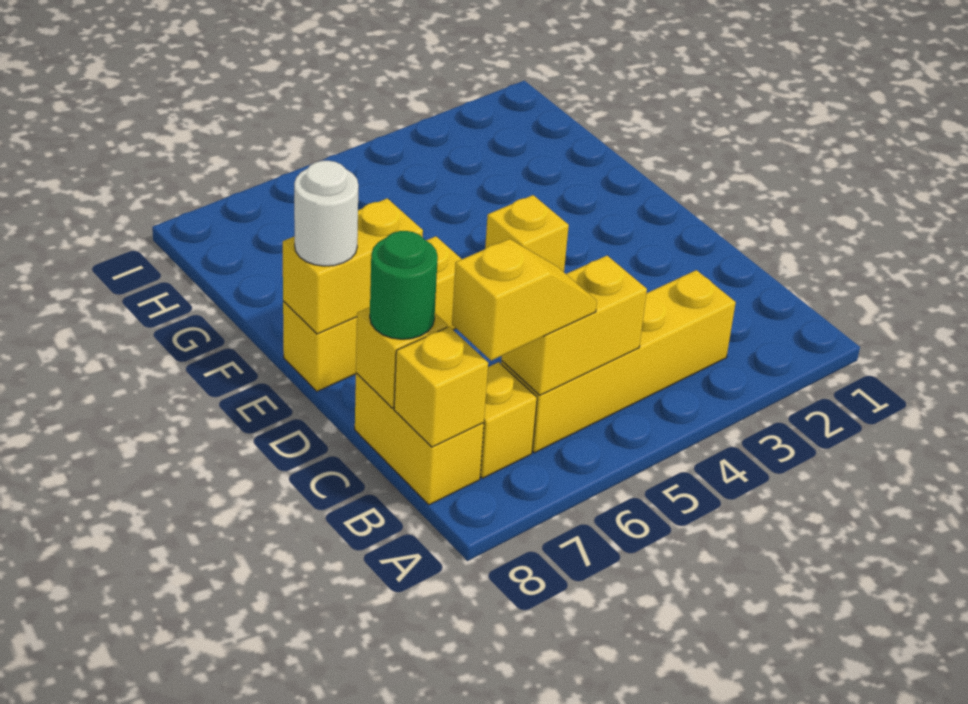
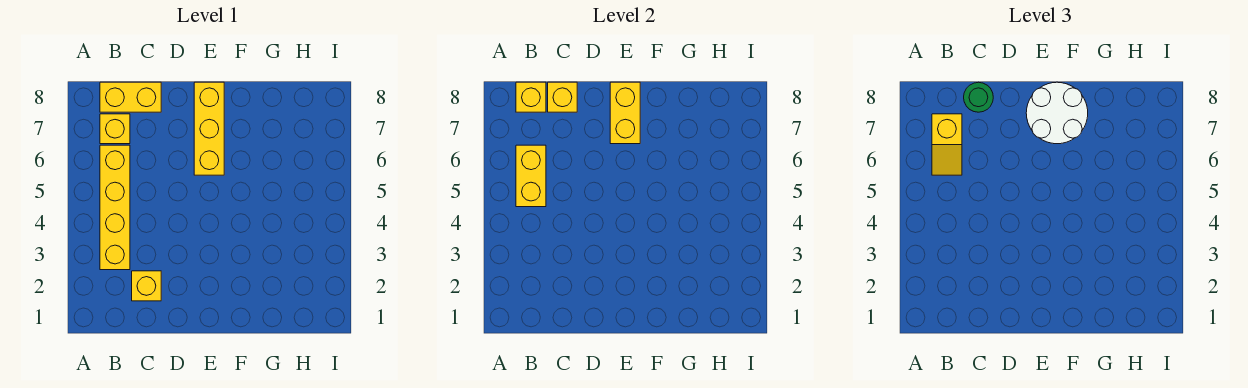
yellow 1x1 brick [485,195,569,272] -> yellow 1x1 brick moved to [132,271,161,301]
white 1x1 round brick [294,161,358,266] -> white 2x2 round brick [1026,82,1088,144]

